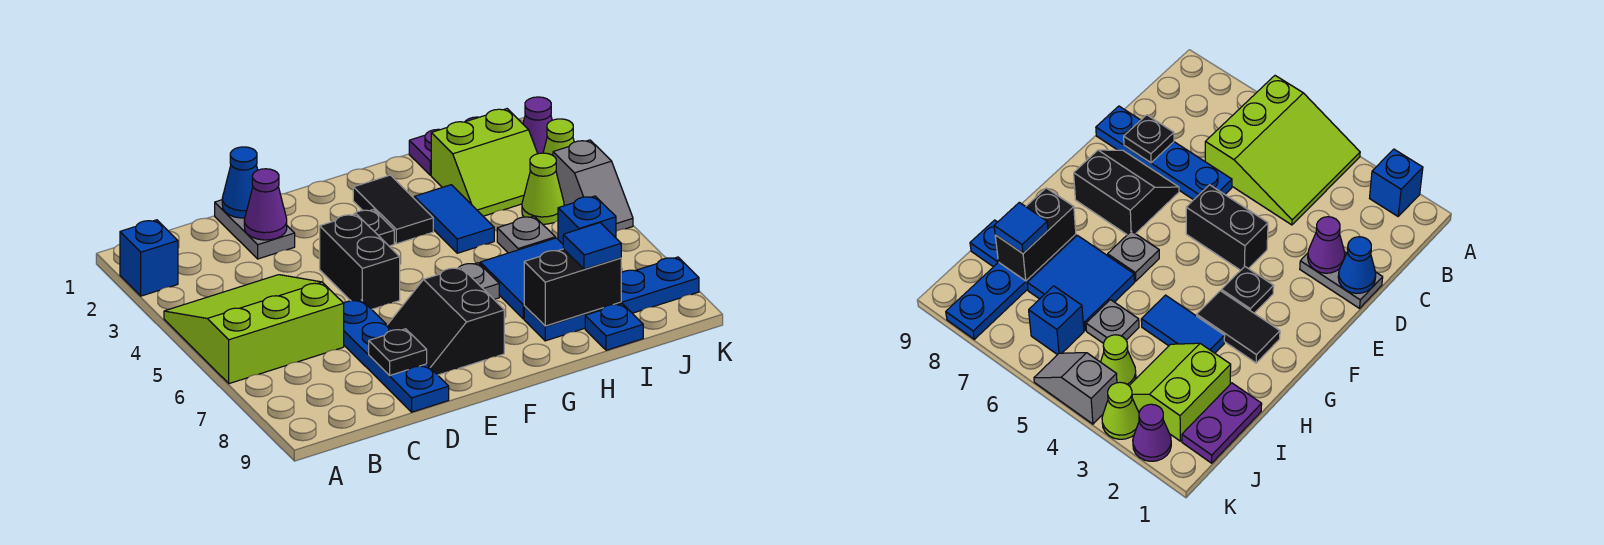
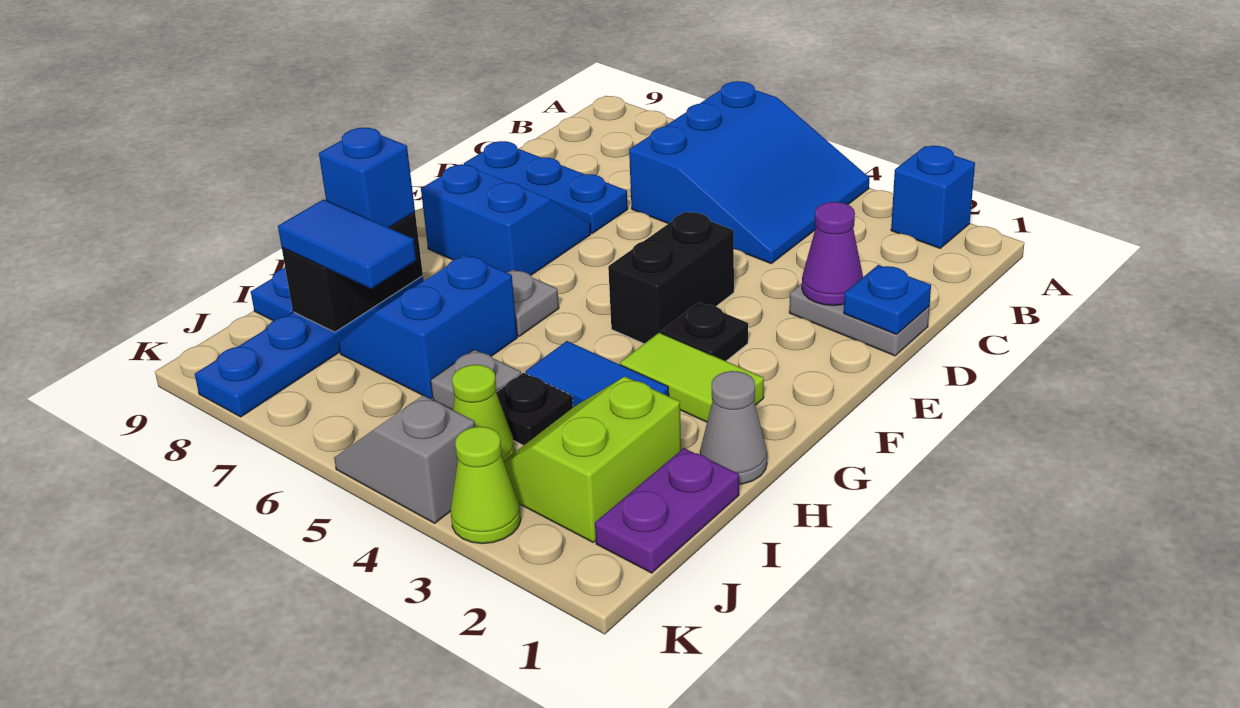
lime 3x3 slope [164,275,344,384] -> blue 3x3 slope [629,81,869,263]
blue 1x1 cone [222,147,258,218] -> blue 1x1 plate [844,265,931,334]
blue 1x4 plate [344,300,449,412] -> blue 1x3 plate [464,141,628,233]
black 1x1 plate [369,329,427,376] -> black 1x1 plate moved to [496,373,573,446]
black 1x2 brick [320,214,400,309] -> black 1x2 brick turned to [608,212,734,344]
black 2x2 slope [388,267,504,375] -> blue 2x2 slope [421,164,591,275]
black 1x2 tile [353,175,433,244] -> lime 1x2 tile [620,333,764,422]
none -> grey 1x1 cone [700,371,767,484]
blue 2x2 tile [480,238,563,319] -> blue 2x2 slope [339,255,517,399]
blue 1x1 tile [563,223,621,269] -> blue 1x2 tile [278,199,416,289]
blue 1x1 brick [558,196,616,244] -> blue 1x1 brick moved to [319,128,415,228]
purple 1x1 cone [523,97,552,154] -> none

